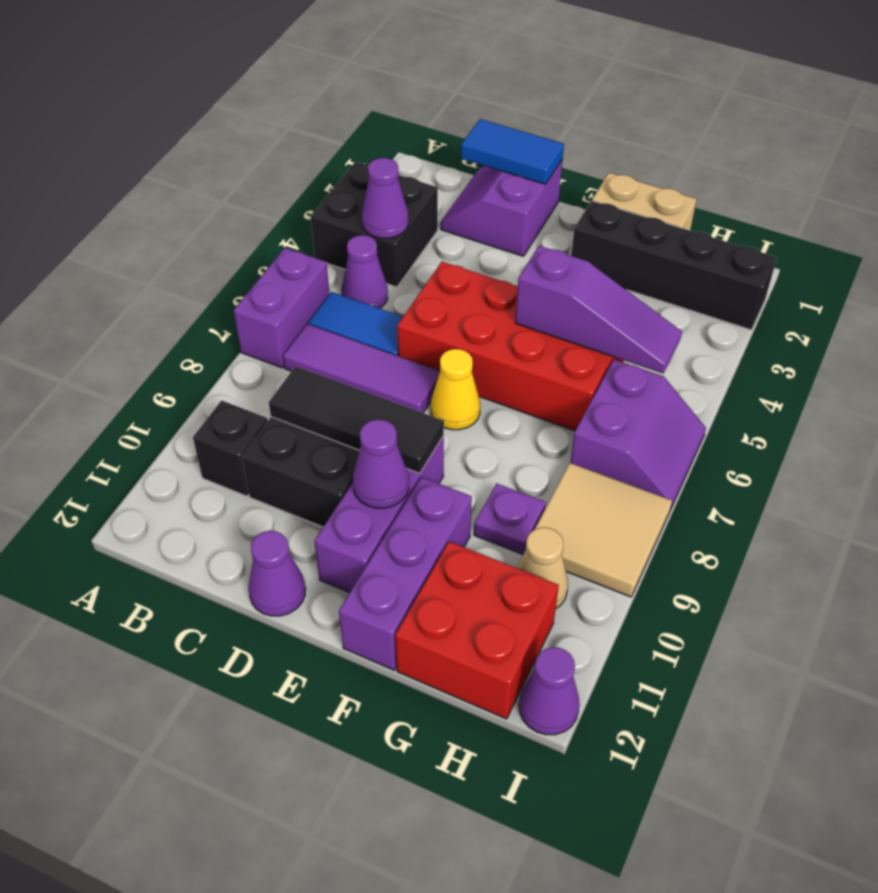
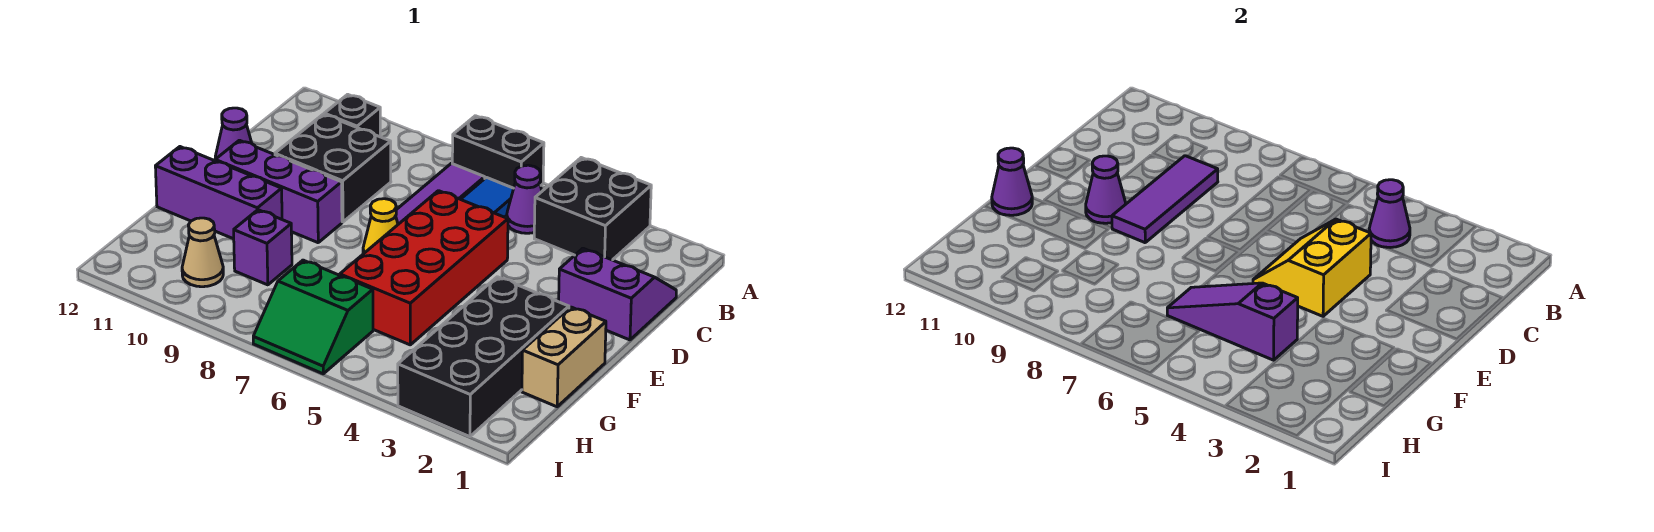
purple 1x2 brick [234,248,329,368] -> black 1x2 brick [452,116,544,188]
blue 1x2 tile [461,119,564,184] -> none
black 1x3 tile [269,366,444,473] -> purple 1x3 tile [1112,156,1218,243]
none -> yellow 2x2 slope [1253,219,1371,316]
black 1x4 brick [571,201,777,330] -> black 2x4 brick [398,277,569,437]
purple 1x3 slope [515,246,682,373] -> purple 1x3 slope turned to [1167,283,1298,360]
purple 1x1 plate [474,484,546,554] -> purple 1x1 brick [234,210,292,285]
red 2x2 brick [395,542,559,719] -> none
purple 2x2 slope [570,360,706,510] -> green 2x2 slope [253,260,373,374]
tan 2x2 tile [535,463,672,597] -> none
purple 1x1 cone [519,647,580,735] -> purple 1x1 cone moved to [992,148,1032,215]

